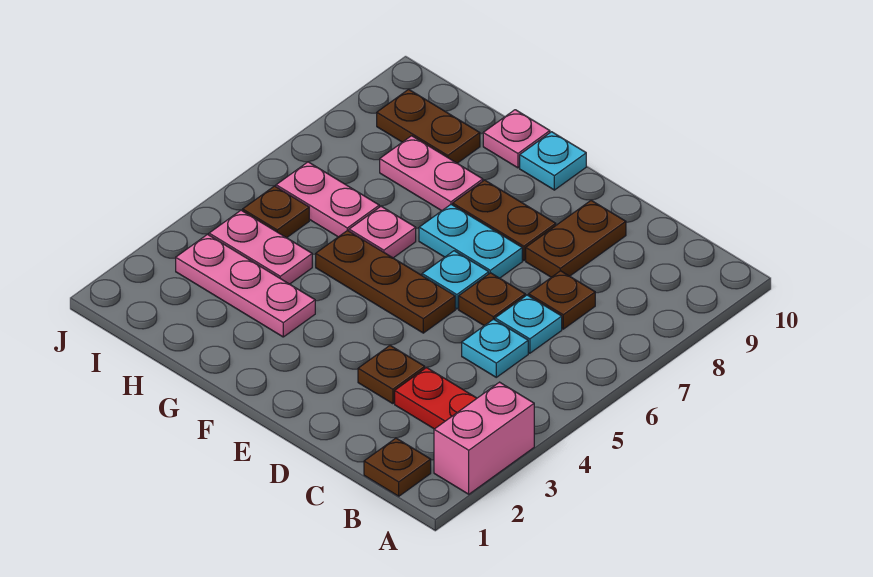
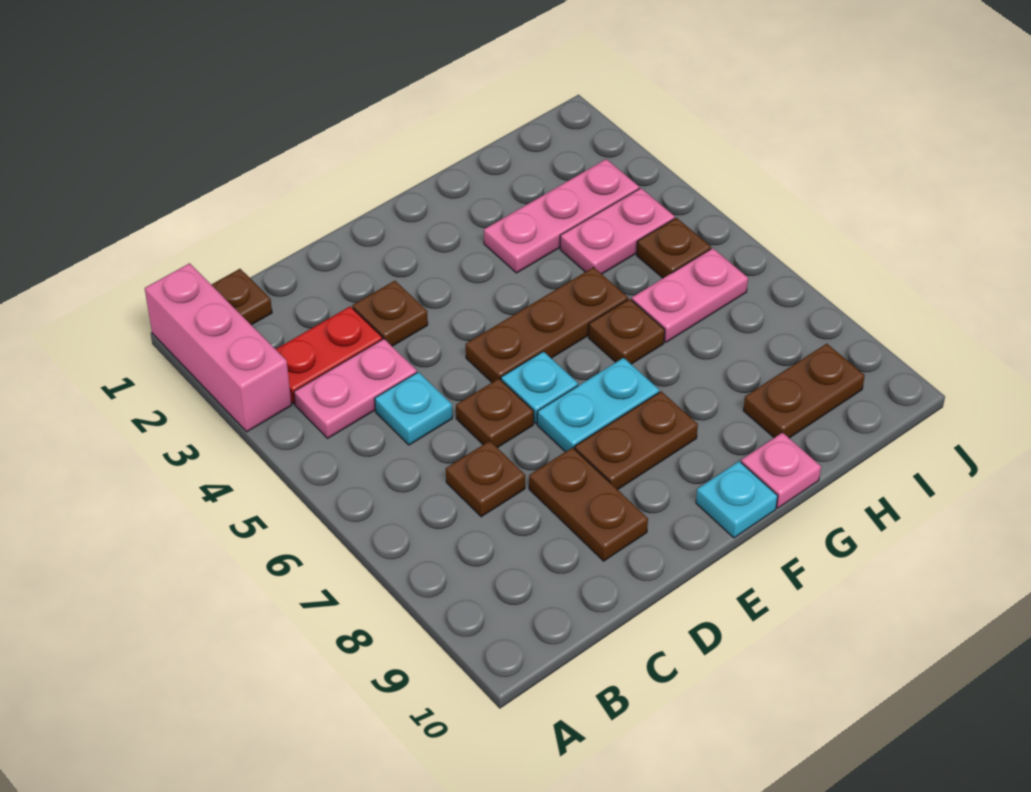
pink 1x2 brick [434,382,534,494] -> pink 1x3 brick [145,263,291,432]
cyan 1x1 plate [495,295,562,353] -> none
pink 1x1 plate [349,206,416,258] -> brown 1x1 plate [589,299,665,364]
pink 1x2 plate [380,136,483,211] -> pink 1x2 plate moved to [294,339,417,438]

